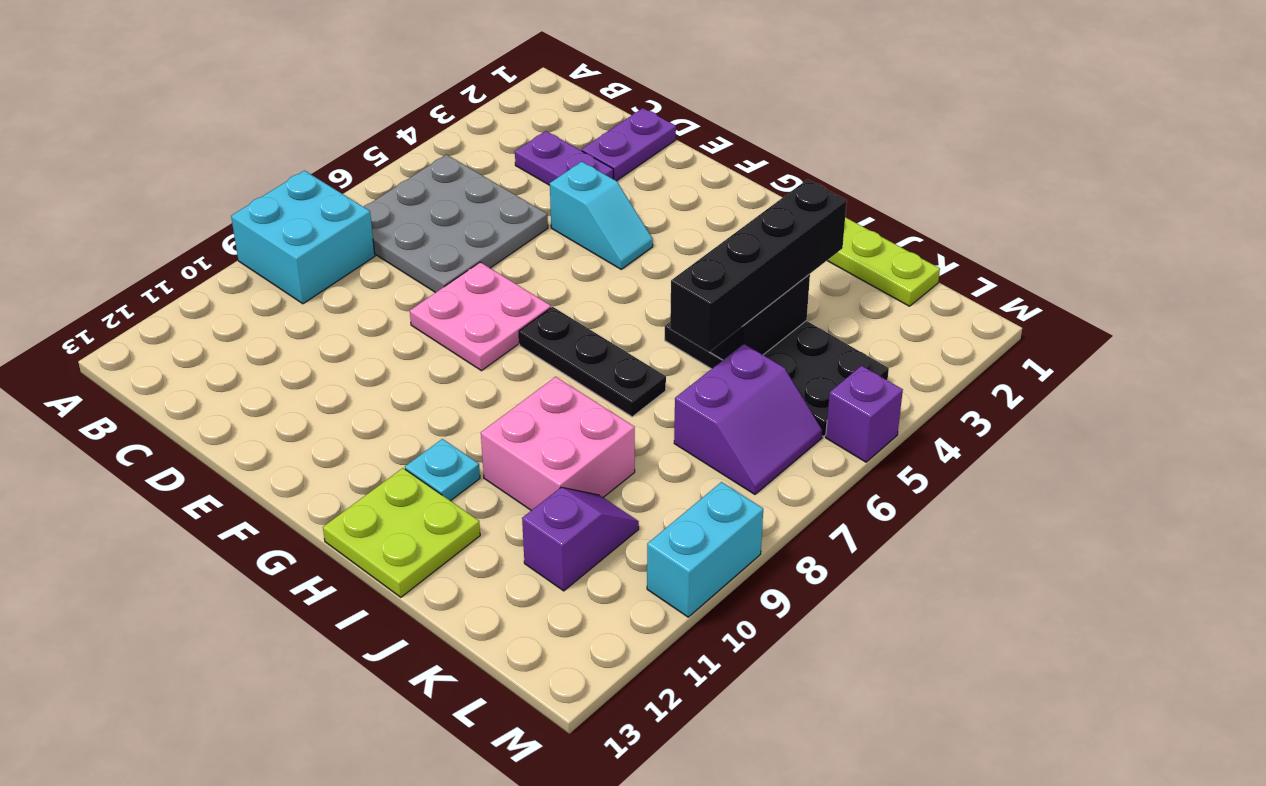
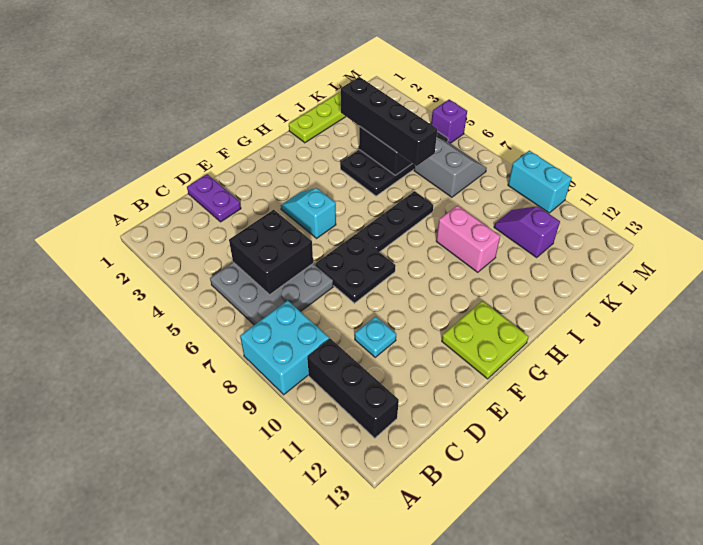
none -> black 1x3 brick [307,339,399,438]
purple 1x2 plate [515,131,613,185] -> none
none -> black 2x2 brick [229,210,313,295]
cyan 1x2 slope [550,162,653,269] -> cyan 1x2 slope turned to [281,188,336,238]
pink 2x2 plate [410,262,551,371] -> black 2x2 plate [315,234,396,303]
cyan 1x1 plate [405,439,480,501] -> cyan 1x1 plate moved to [355,316,396,357]
lime 2x2 plate [323,468,480,597] -> lime 2x2 plate moved to [442,301,529,379]
pink 2x2 brick [481,377,635,510] -> pink 1x2 brick [436,205,500,272]
purple 2x2 slope [674,344,823,494] -> grey 2x2 slope [414,137,487,197]

